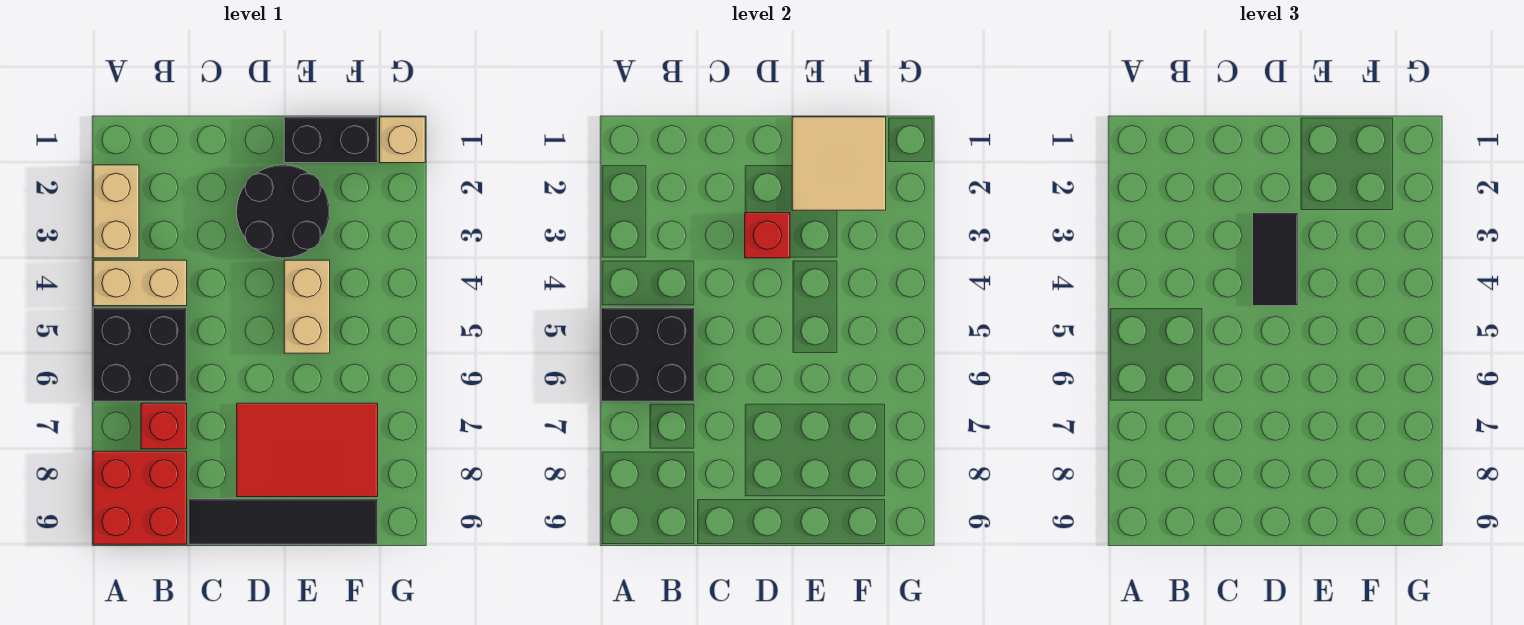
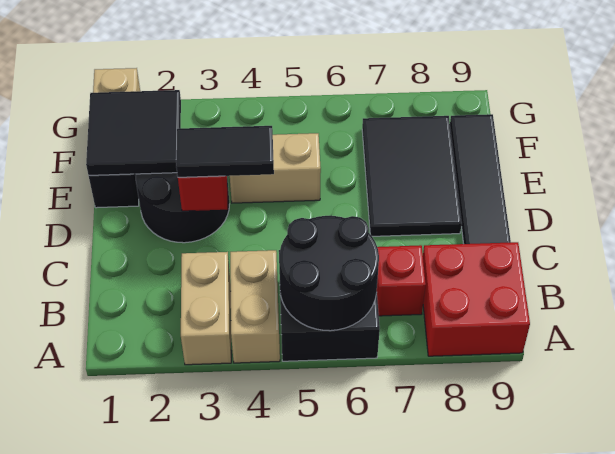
tan 1x2 brick [93,165,139,258] -> tan 1x2 brick turned to [181,252,231,365]
black 2x2 brick [601,308,695,401] -> black 2x2 round brick [279,216,379,331]
red 2x3 tile [237,403,378,497] -> black 2x3 tile [362,116,462,236]
tan 2x2 tile [792,117,886,210] -> black 2x2 tile [86,90,181,175]

